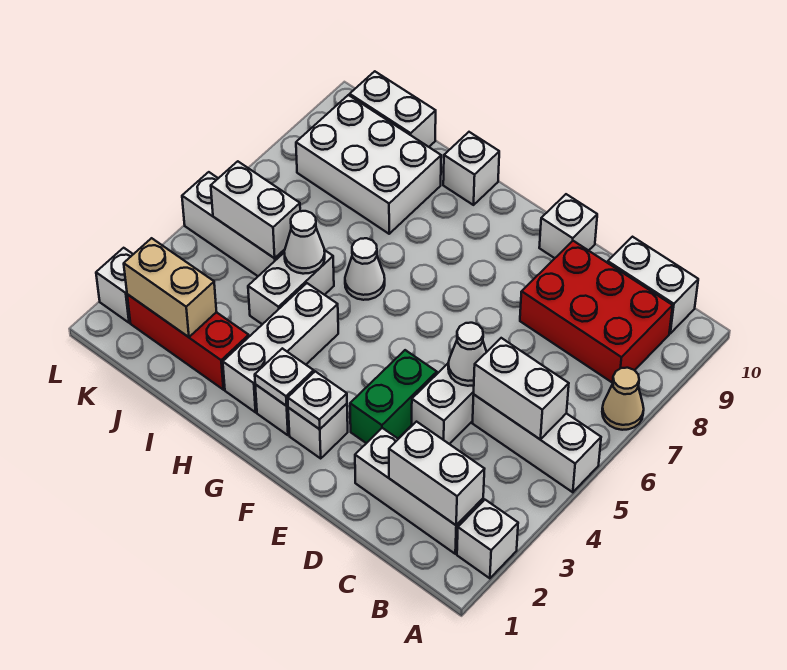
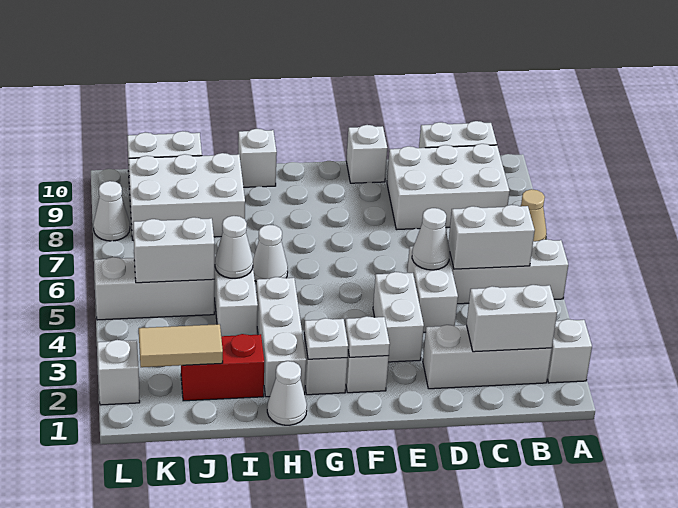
red 2x3 brick [520,241,673,383] -> white 2x3 brick [387,144,510,230]
green 1x2 brick [350,350,437,443] -> white 1x2 brick [373,272,424,362]
none -> white 1x1 cone [267,361,307,425]
red 1x3 brick [127,294,249,390] -> red 1x2 brick [181,334,264,401]
tan 1x2 brick [124,238,216,337] -> tan 1x2 tile [139,324,223,367]
none -> white 1x1 cone [93,181,130,241]

